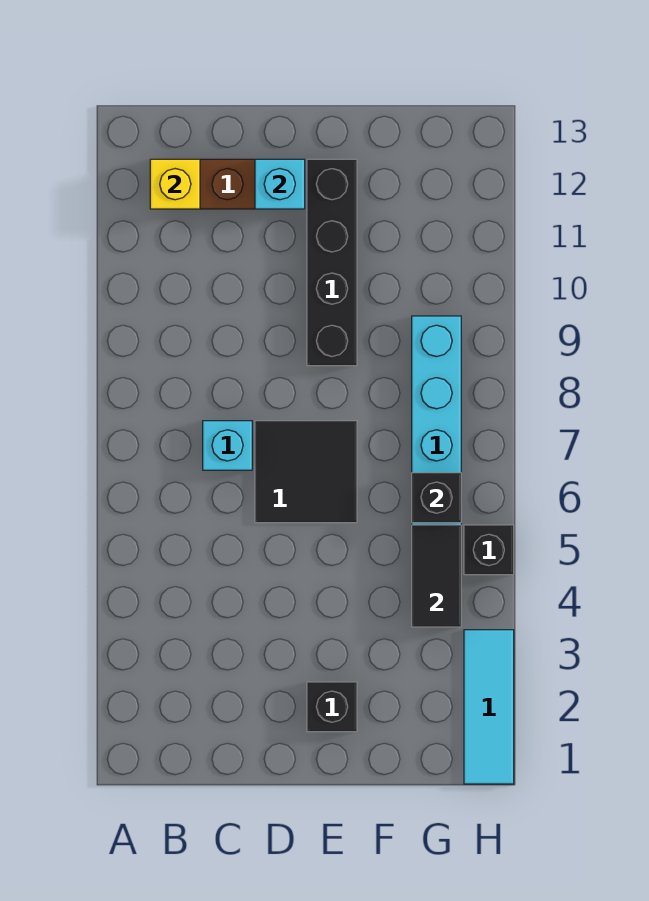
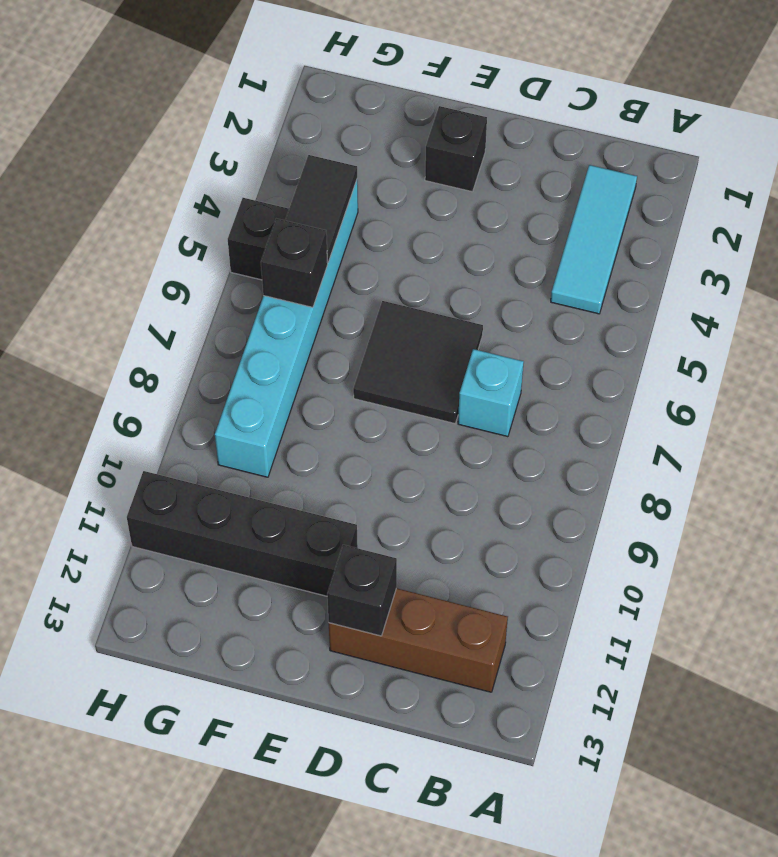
yellow 1x1 brick [150,159,200,209] -> none
cyan 1x1 brick [255,159,305,209] -> black 1x1 brick [327,545,397,636]
black 1x4 brick [307,159,357,366] -> black 1x4 brick turned to [127,471,358,596]
cyan 1x3 tile [464,630,514,784] -> cyan 1x3 tile moved to [551,165,637,314]

